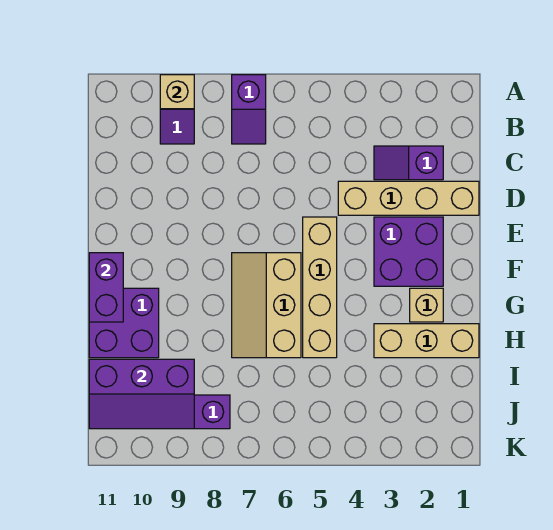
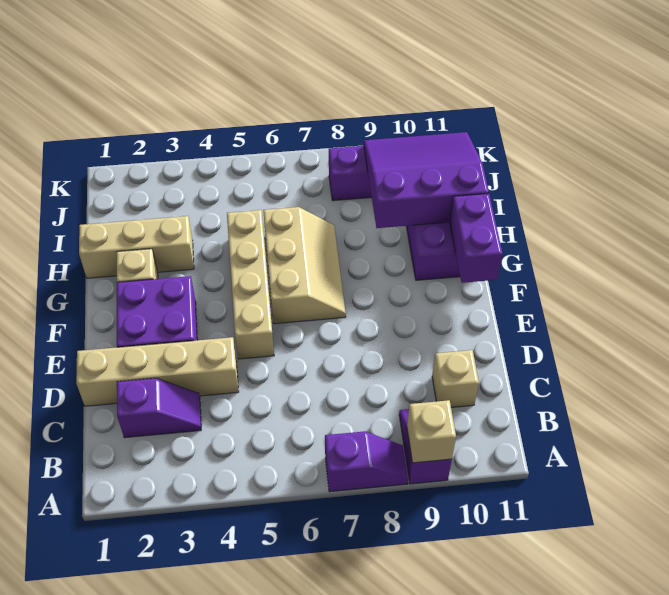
purple 1x2 slope [232,75,266,144] -> purple 1x2 slope turned to [325,431,408,492]
none -> tan 1x1 brick [432,350,479,407]
purple 2x3 slope [89,359,194,429] -> purple 3x3 slope [363,132,489,228]

